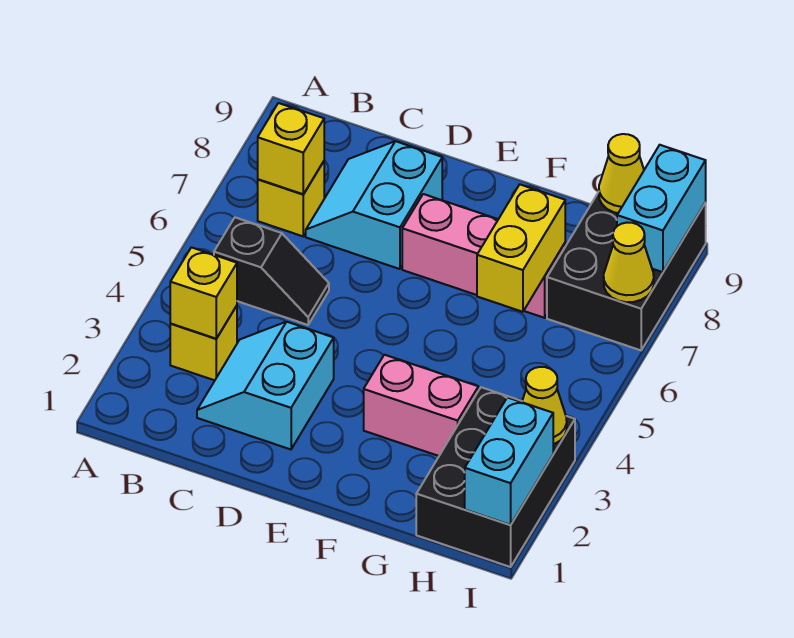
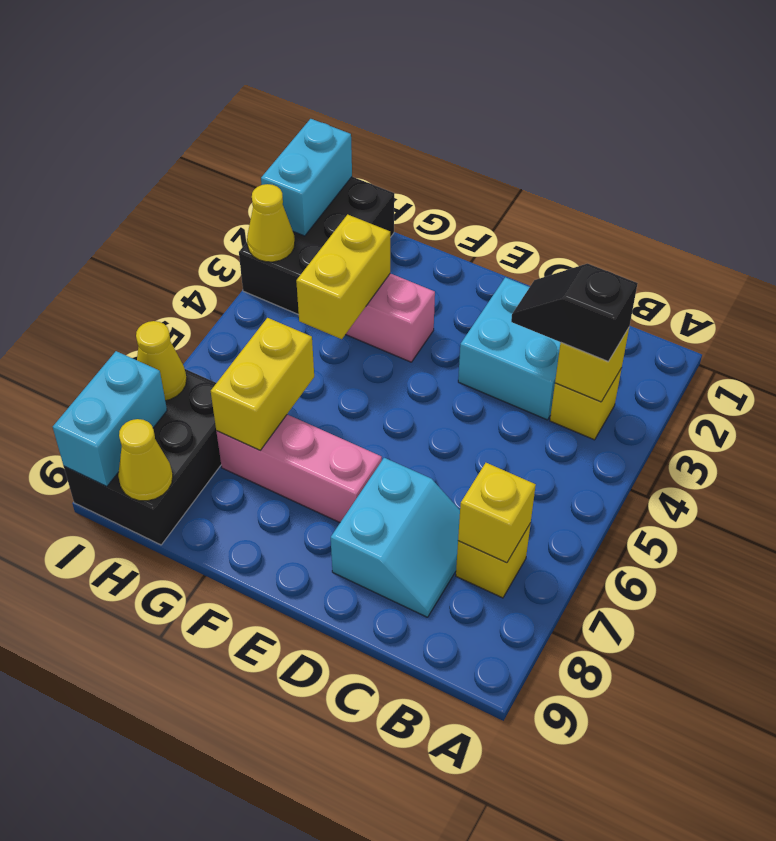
black 1x2 slope [214,217,329,325] -> black 1x2 slope moved to [511,264,638,361]
cyan 2x2 slope [197,322,334,449] -> cyan 2x2 brick [458,277,561,420]
none -> yellow 1x2 brick [296,215,390,339]

